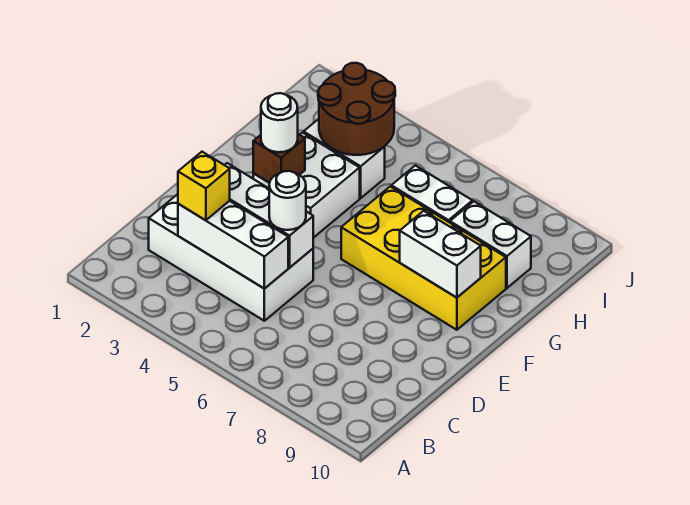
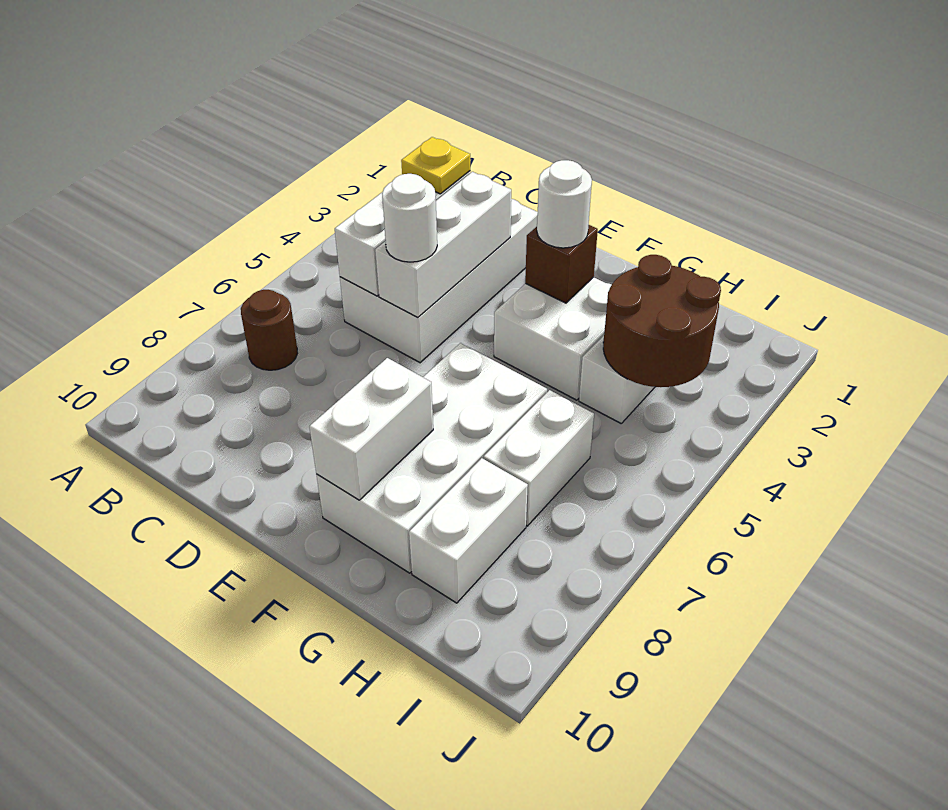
none -> brown 1x1 round brick [241,290,298,370]
yellow 1x1 brick [178,152,230,220] -> yellow 1x1 plate [401,137,470,194]
yellow 2x4 brick [341,186,506,330] -> white 2x4 brick [317,343,547,573]

